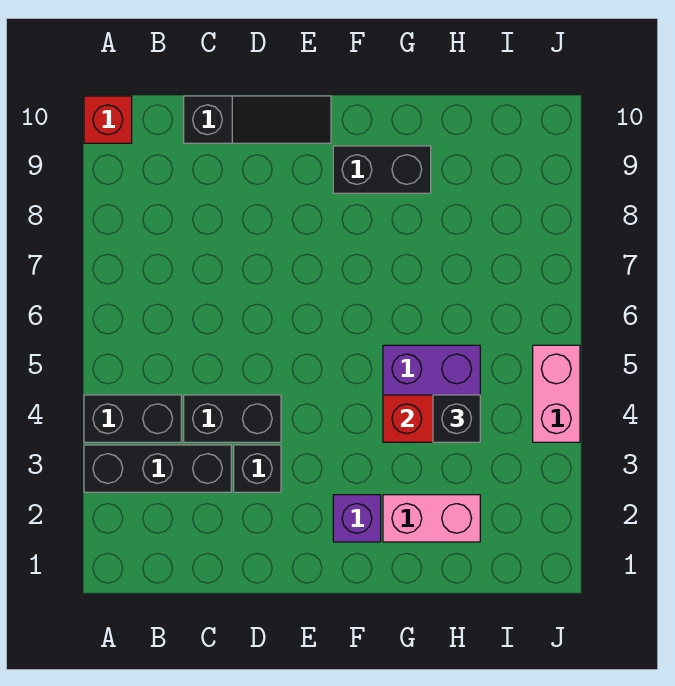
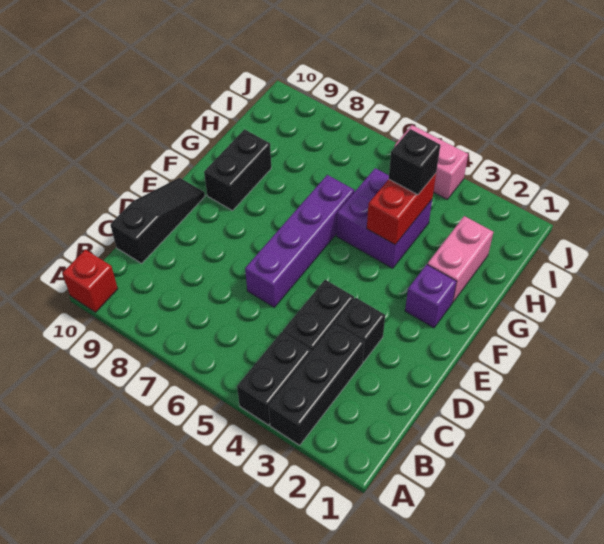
none -> purple 1x4 brick [245,175,354,307]

